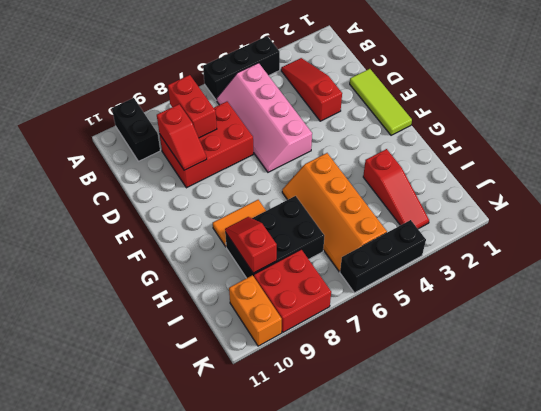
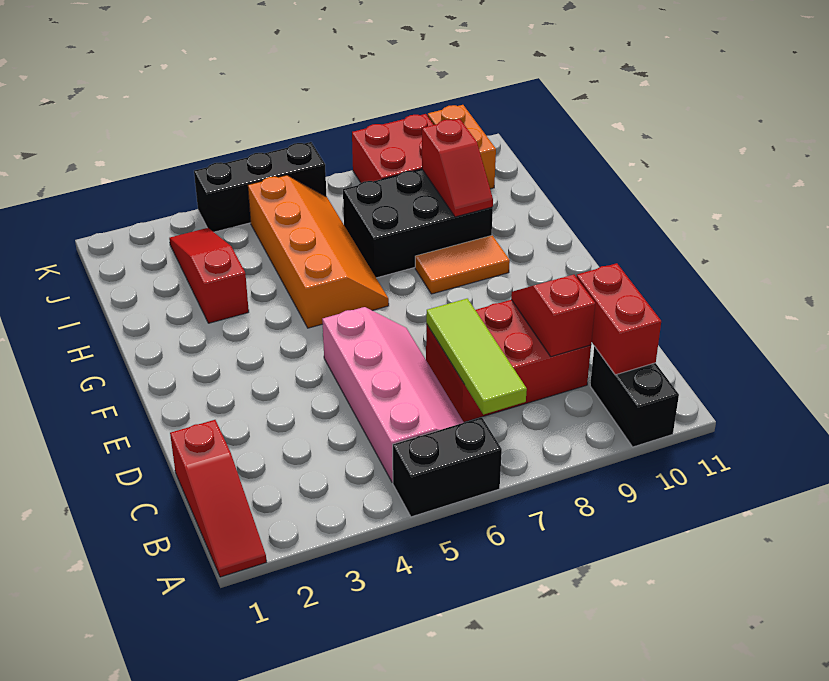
black 1x3 brick [203,36,280,100] -> black 1x2 brick [393,417,502,517]
red 1x3 slope [281,58,342,121] -> red 1x3 slope moved to [170,420,267,577]
red 1x2 brick [168,75,217,138] -> red 1x2 brick moved to [577,263,661,375]
lime 1x3 tile [350,69,412,135] -> lime 1x3 tile moved to [426,298,527,414]

